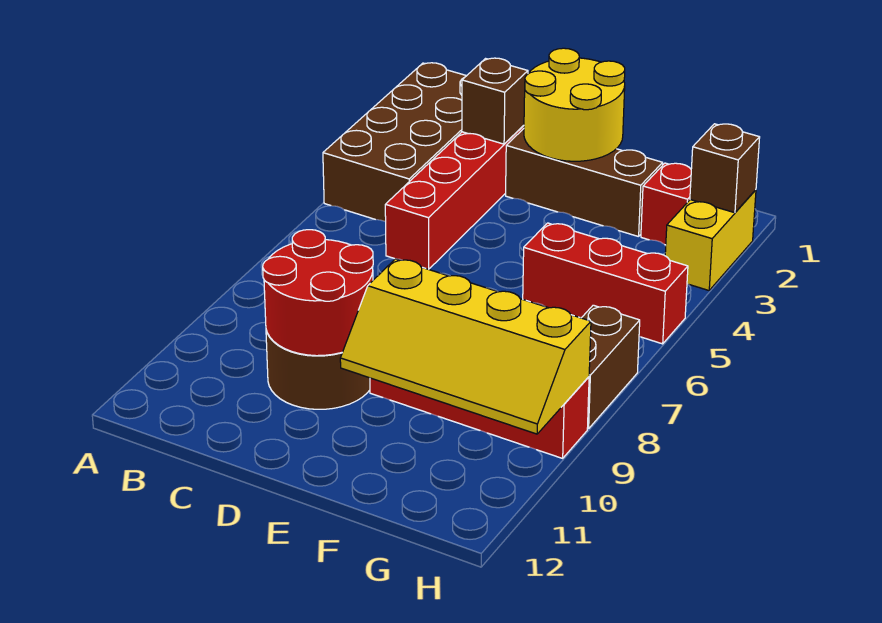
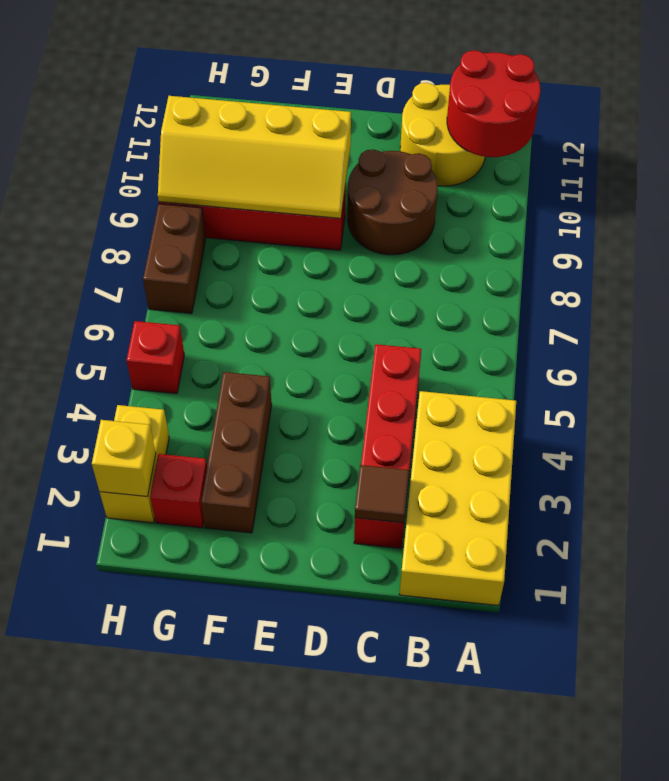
brown 2x4 brick [323,63,466,222] -> yellow 2x4 brick [399,391,516,606]
brown 1x1 brick [462,58,528,144] -> brown 1x1 tile [355,465,409,523]
red 2x2 round brick [263,230,373,356] -> red 2x2 round brick moved to [447,50,541,157]
yellow 2x2 round brick [524,48,625,161] -> yellow 2x2 round brick moved to [400,83,485,186]
brown 1x3 brick [506,129,663,237] -> brown 1x3 brick turned to [201,372,272,533]
yellow 2x4 slope [340,259,591,434] -> yellow 2x4 slope turned to [158,96,351,218]
red 1x3 brick [523,223,688,344] -> red 1x1 brick [126,321,184,394]
brown 1x1 brick [690,124,760,213] -> yellow 1x1 brick [92,420,156,497]

